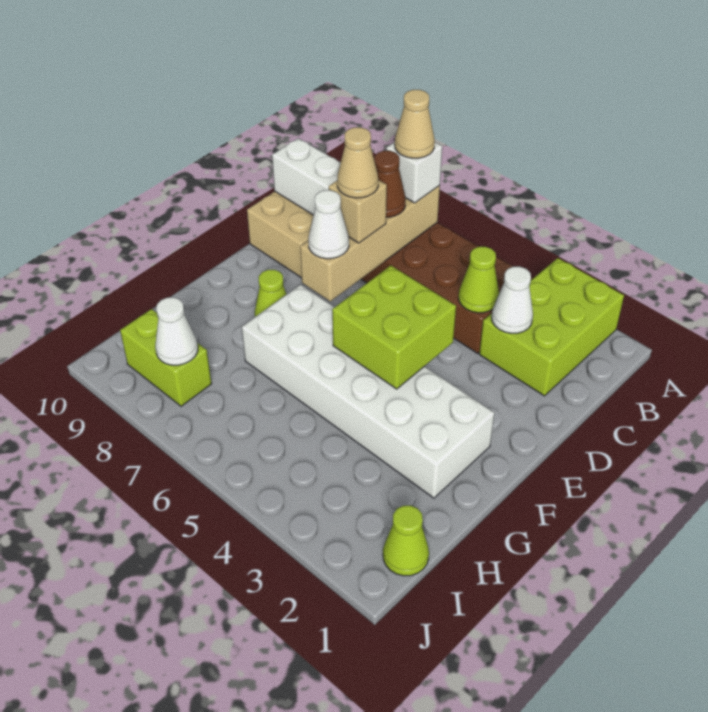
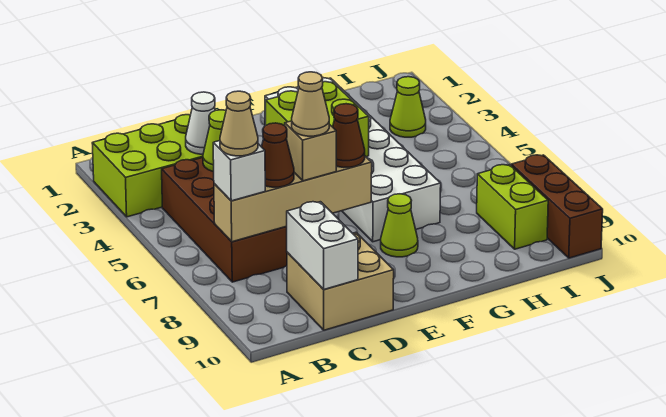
white 1x1 cone [308,190,349,259] -> brown 1x1 cone [333,104,365,168]
lime 1x1 cone [383,505,429,576] -> lime 1x1 cone moved to [390,77,426,137]
white 1x1 cone [155,297,198,365] -> none
none -> brown 1x3 brick [511,155,603,258]

